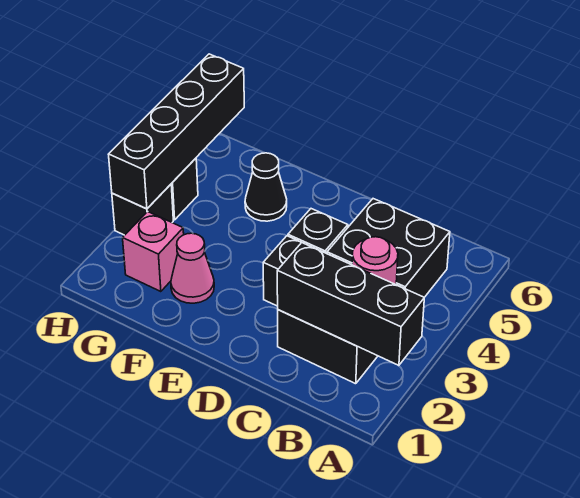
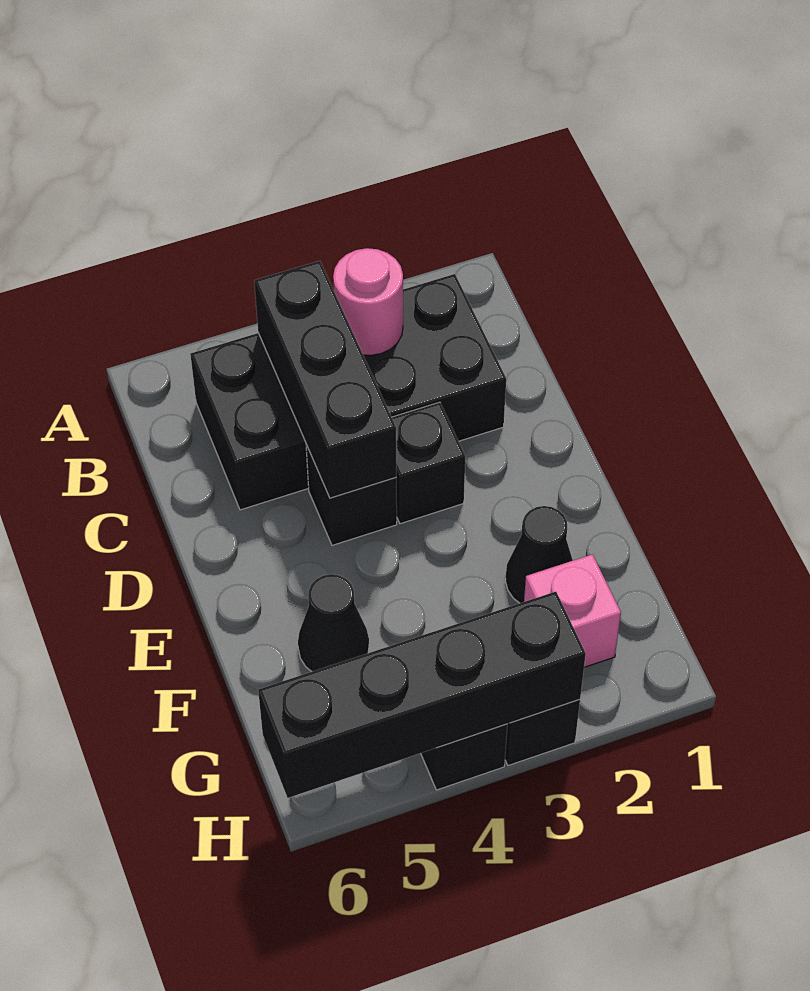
black 1x3 brick [277,243,424,366] -> black 1x3 brick moved to [254,261,396,498]
pink 1x1 cone [171,233,214,303] -> black 1x1 cone [505,506,573,603]

